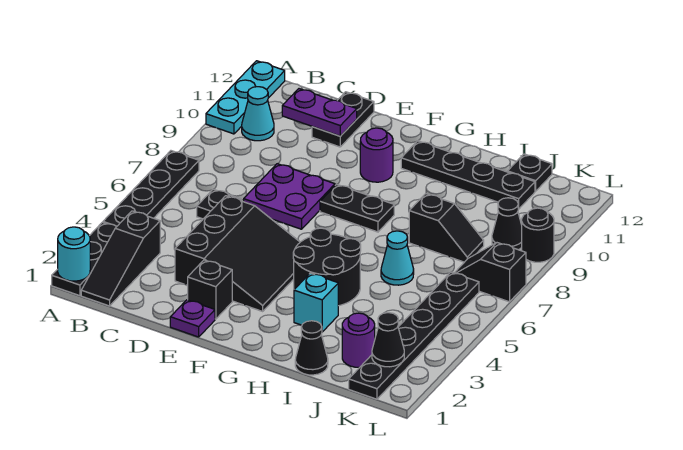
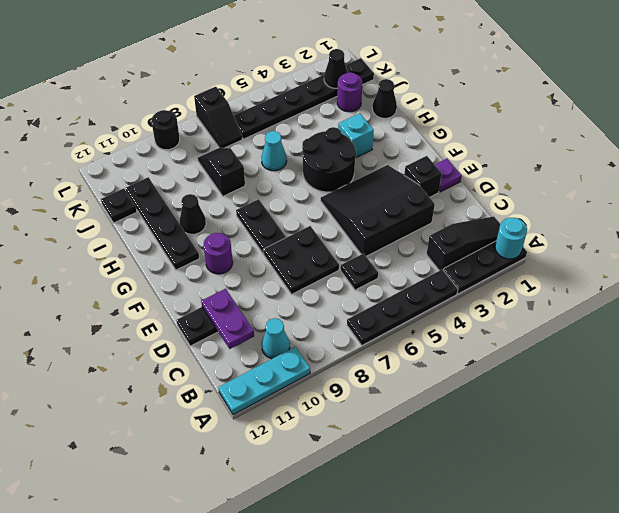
purple 2x2 plate [244,164,335,229] -> black 2x2 plate [263,226,339,294]
black 1x1 cone [492,198,522,250] -> black 1x1 cone moved to [180,194,206,234]

